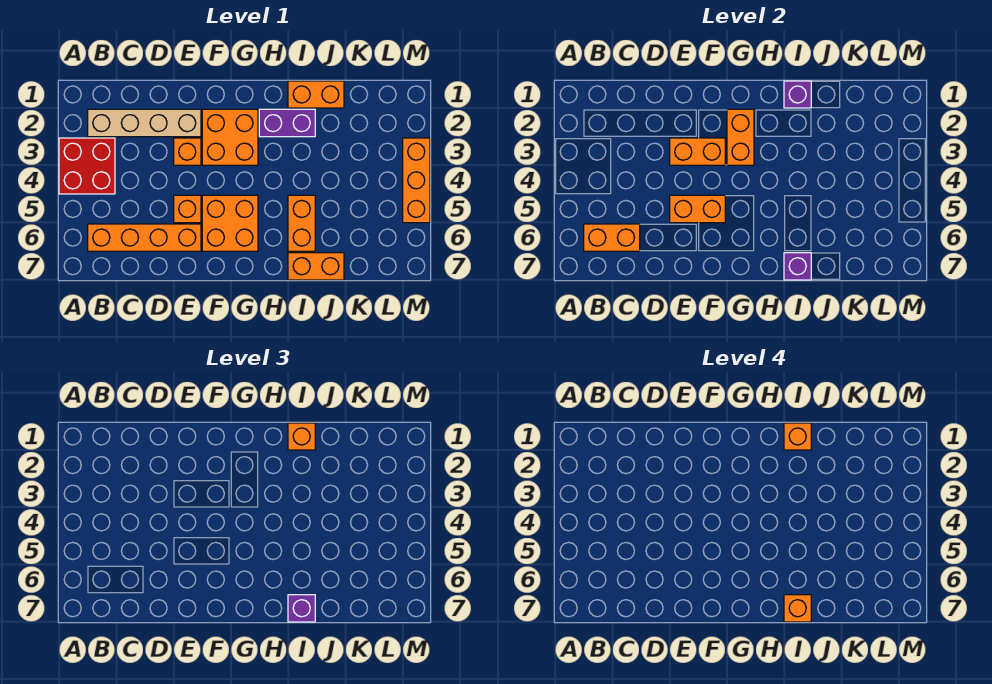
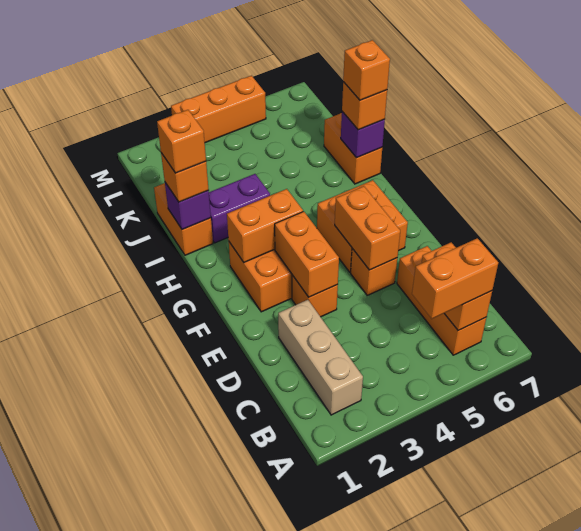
red 2x2 brick [59,138,115,194] -> none
tan 1x4 brick [88,109,201,137] -> tan 1x3 brick [278,300,363,415]
orange 1x4 brick [88,224,201,251] -> orange 1x3 brick [397,246,486,355]
purple 1x2 brick [259,109,315,137] -> purple 1x2 brick turned to [209,174,270,243]
orange 1x2 brick [288,195,315,251] -> orange 1x2 brick moved to [412,238,498,319]
purple 1x1 brick [288,595,315,622] -> orange 1x1 brick [342,82,387,130]

